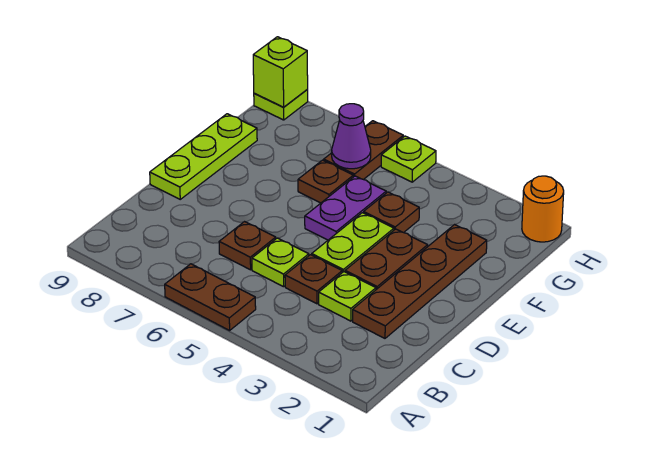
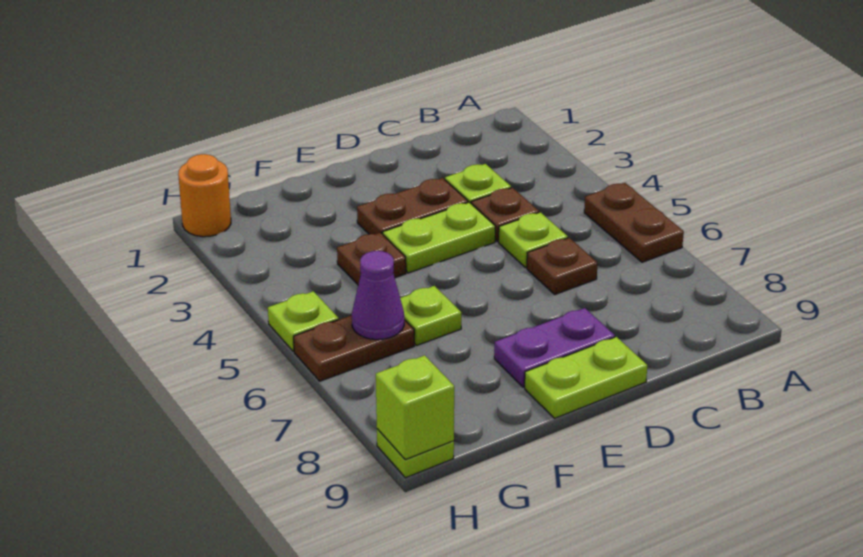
brown 1x4 plate [353,225,487,338] -> none
lime 1x3 plate [150,114,257,199] -> lime 1x2 plate [525,337,647,418]
purple 1x2 plate [305,176,386,240] -> purple 1x2 plate moved to [494,308,615,387]
brown 1x1 plate [298,160,353,203] -> lime 1x1 plate [400,286,462,345]

